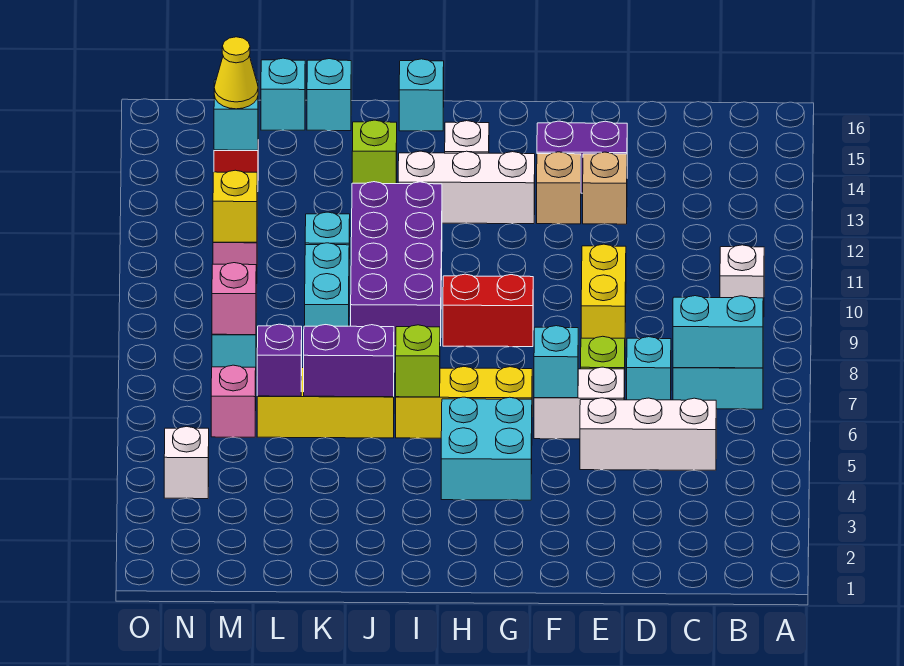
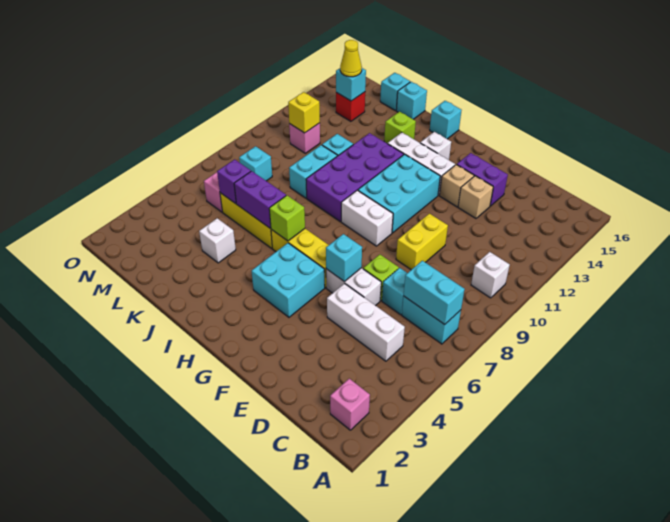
red 1x2 brick [443,274,533,347] -> white 1x2 brick [341,190,393,246]
none -> cyan 2x3 brick [358,154,440,233]
pink 1x1 brick [212,263,256,335] -> pink 1x1 brick moved to [330,379,370,430]
white 1x1 brick [164,426,209,499] -> white 1x1 brick moved to [199,218,236,263]

